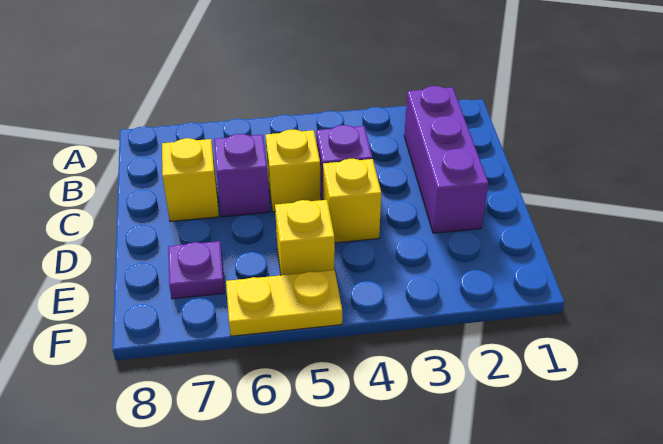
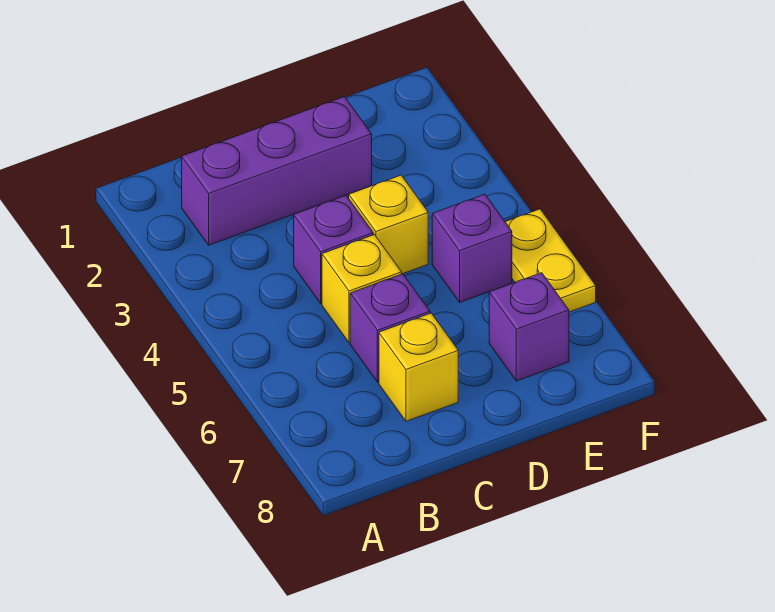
yellow 1x1 brick [275,200,335,275] -> purple 1x1 brick [432,194,512,302]
purple 1x1 plate [168,241,225,299] -> purple 1x1 brick [489,273,569,381]

